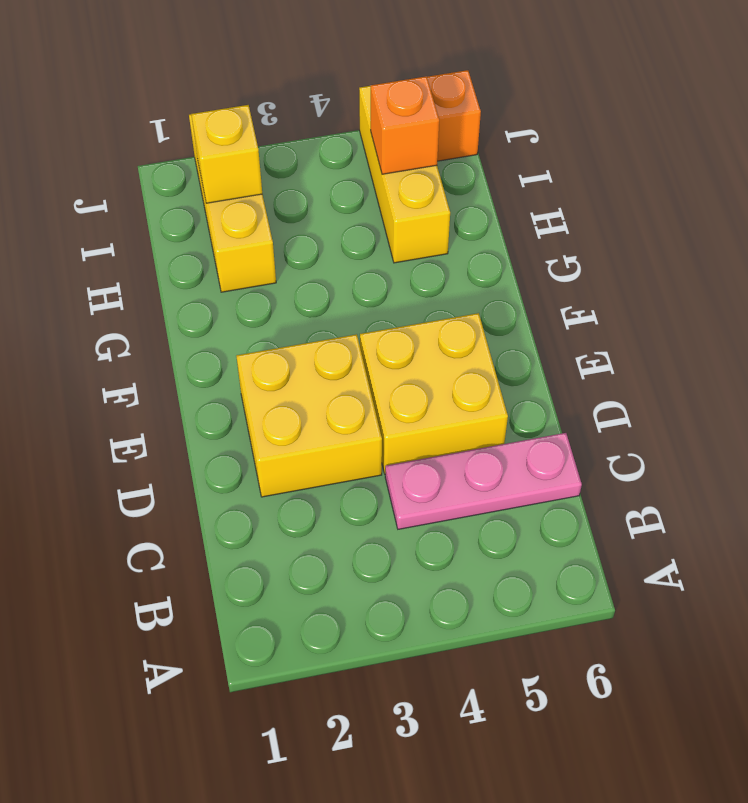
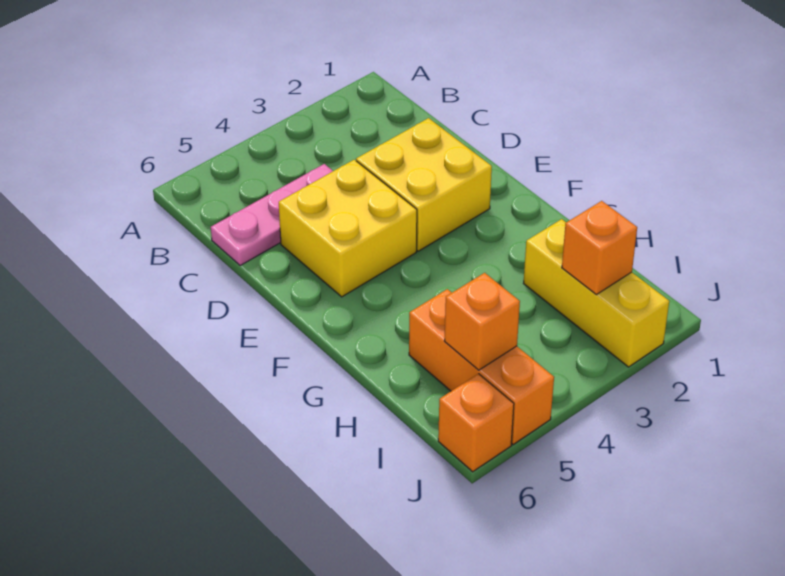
yellow 1x3 brick [359,86,450,263] -> orange 1x3 brick [409,289,554,445]
yellow 1x1 brick [191,105,262,203] -> orange 1x1 brick [562,201,637,295]

